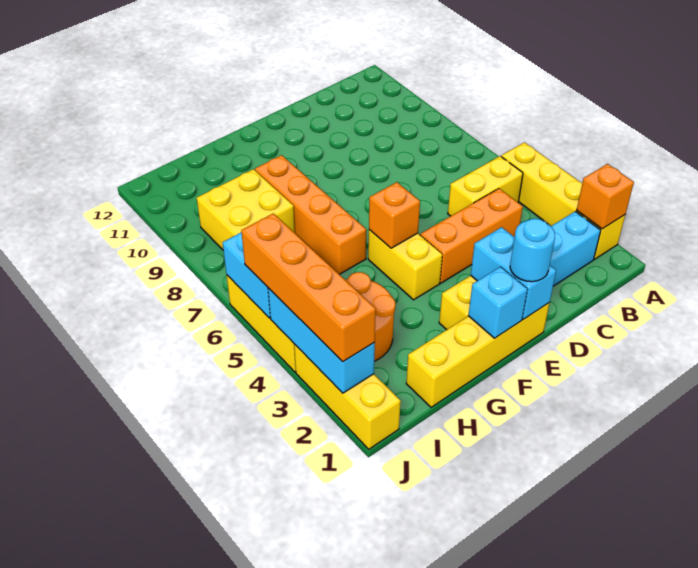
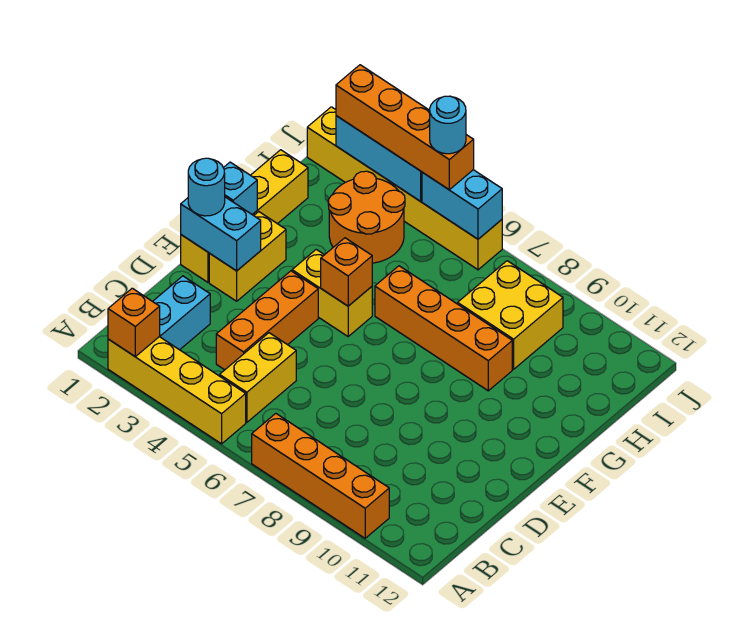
none -> orange 1x4 brick [252,414,389,538]
none -> cyan 1x1 round brick [430,96,466,154]

